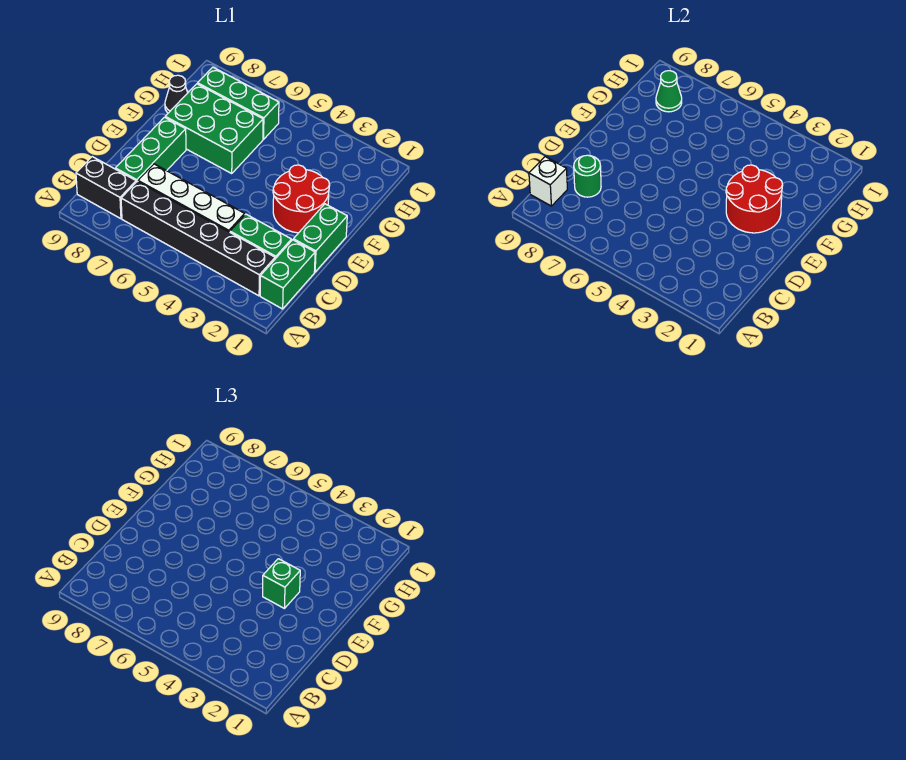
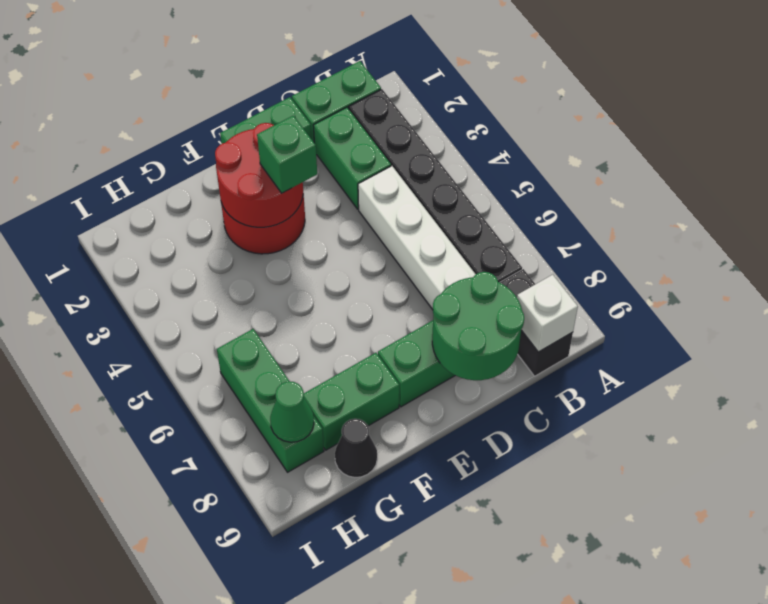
green 1x1 round brick [574,155,601,197] -> green 2x2 round brick [432,272,524,380]
green 2x3 brick [165,84,263,173] -> green 1x2 brick [304,353,399,450]

